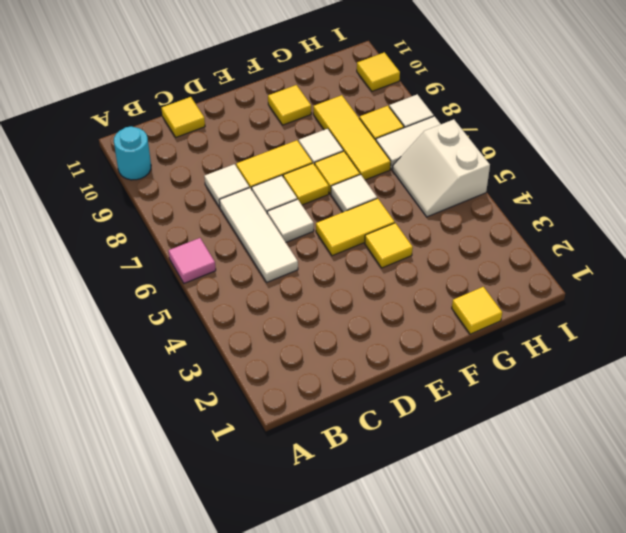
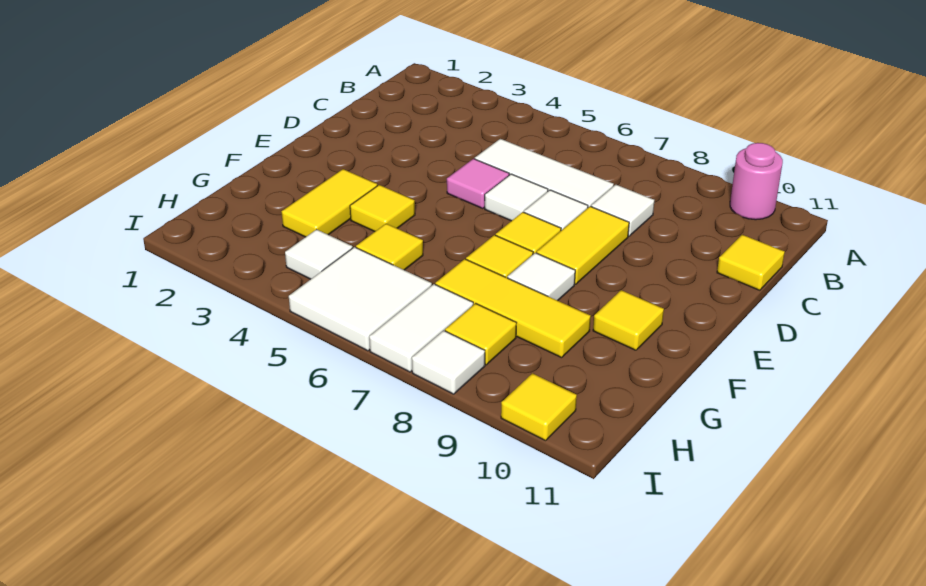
pink 1x1 tile [169,238,216,283] -> pink 1x1 tile moved to [447,159,509,208]
cyan 1x1 round brick [114,126,151,180] -> pink 1x1 round brick [730,143,783,220]
yellow 1x2 tile [316,198,395,256] -> yellow 1x2 tile moved to [282,169,377,237]
white 1x1 tile [331,174,377,212] -> white 1x1 tile moved to [285,229,353,279]
yellow 1x1 tile [452,287,502,334] -> yellow 1x1 tile moved to [356,224,423,270]
white 2x2 slope [393,119,490,217] -> white 2x2 tile [289,247,432,351]

